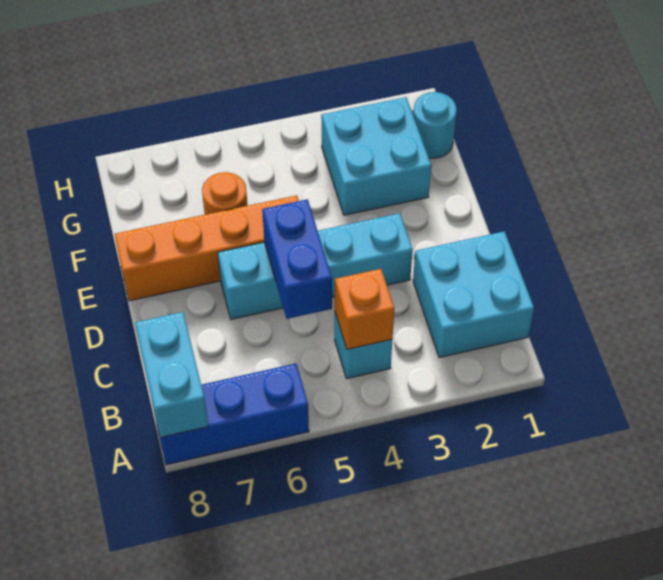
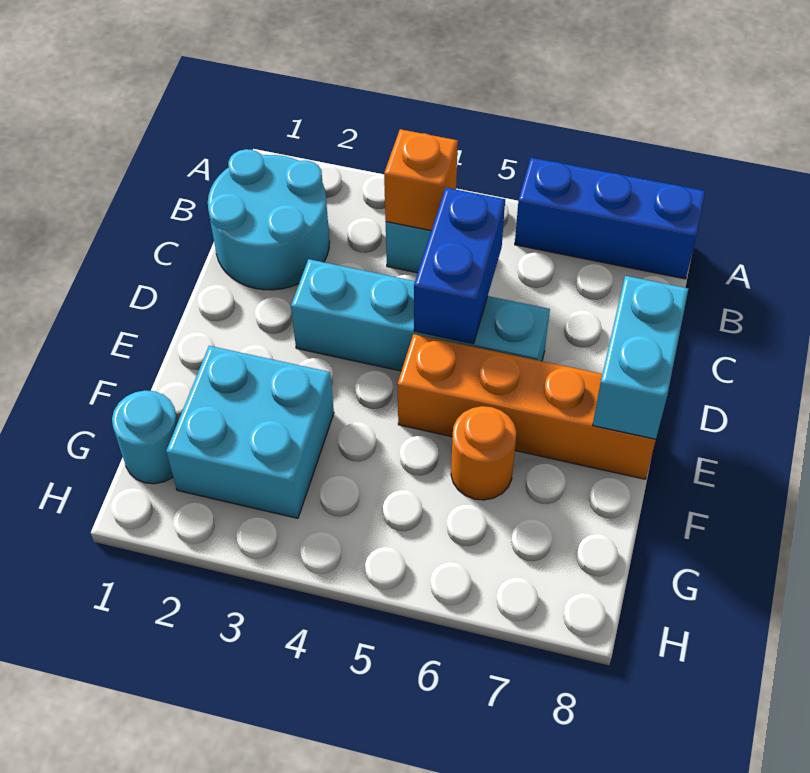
cyan 1x2 brick [135,312,208,438] -> cyan 1x2 brick moved to [593,276,688,439]
cyan 2x2 brick [413,231,534,358] -> cyan 2x2 round brick [208,149,330,290]

